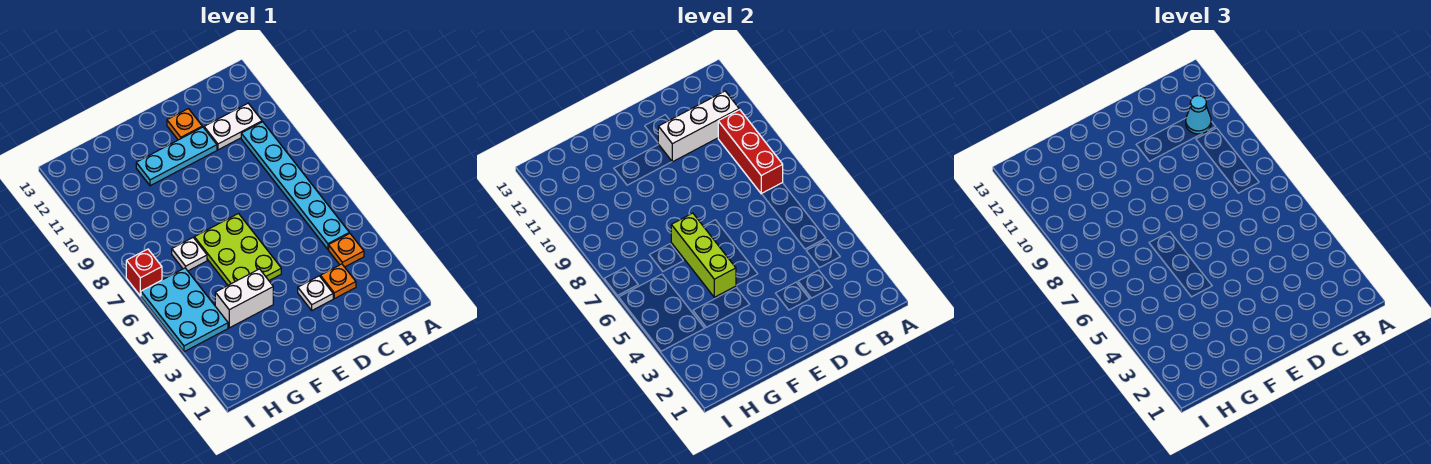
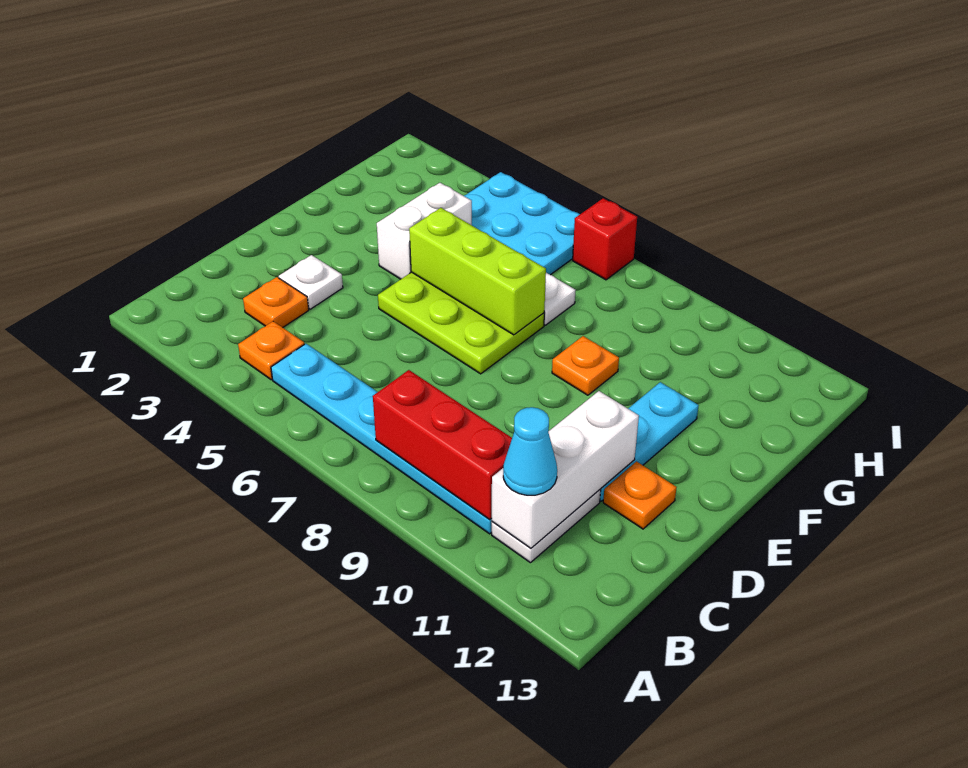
none -> orange 1x1 plate [552,336,619,395]

